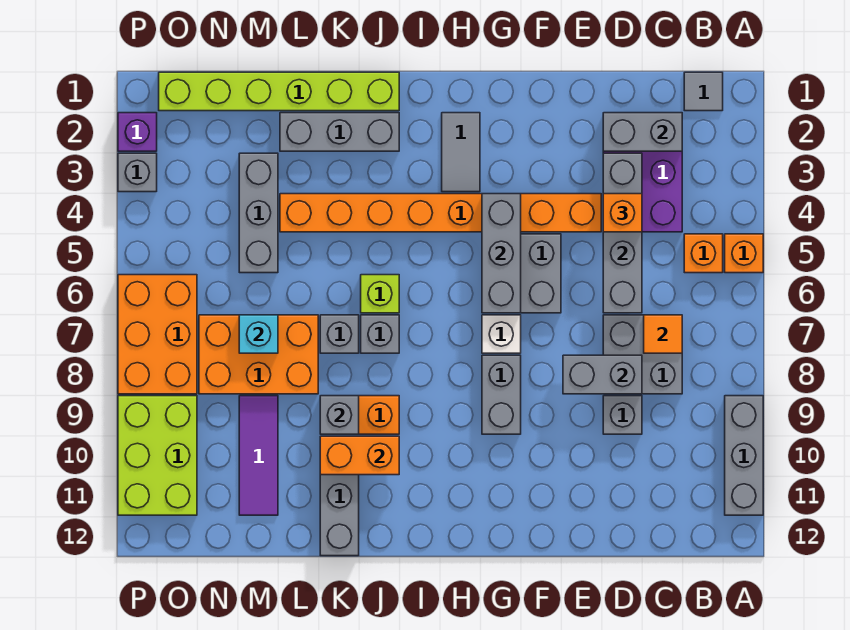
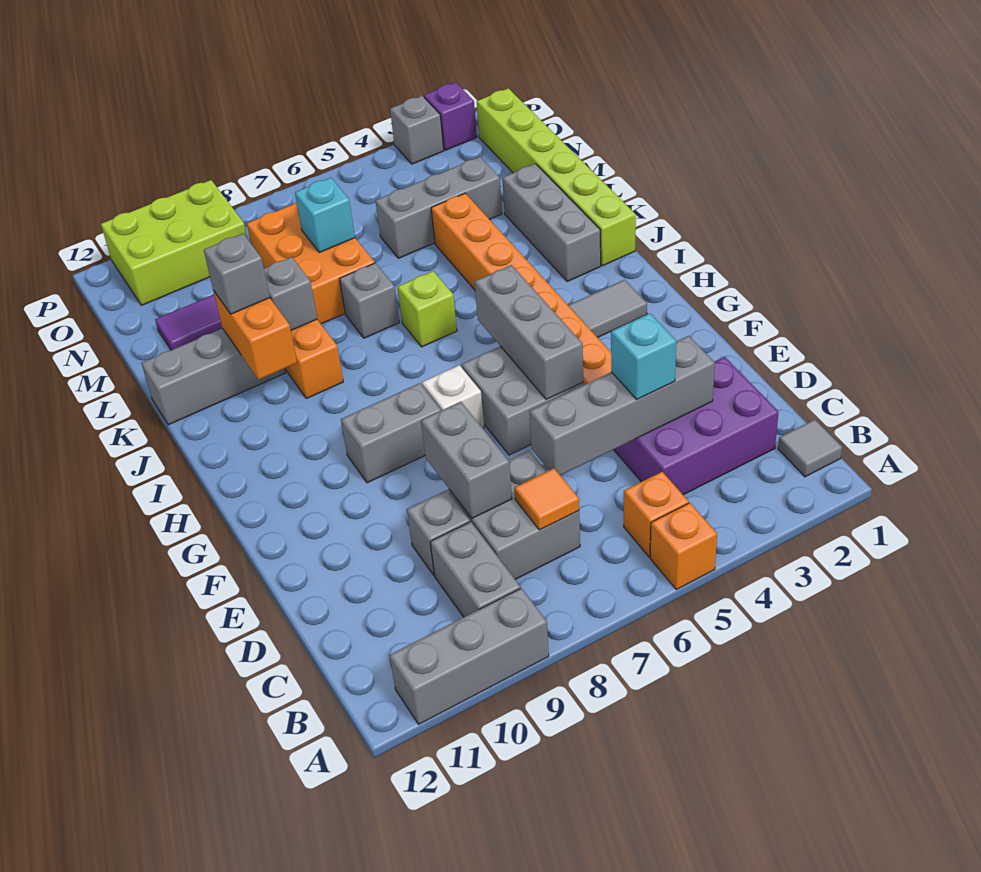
grey 1x2 brick [603,113,682,151] -> grey 1x2 brick moved to [430,522,520,617]
orange 1x1 brick [603,194,642,232] -> cyan 1x1 brick [611,313,676,399]
grey 1x3 brick [482,194,521,313] -> grey 1x3 brick turned to [475,265,583,400]
grey 1x1 brick [361,315,399,353] -> grey 1x1 brick moved to [204,234,270,314]
orange 2x3 brick [118,275,197,394] -> none

